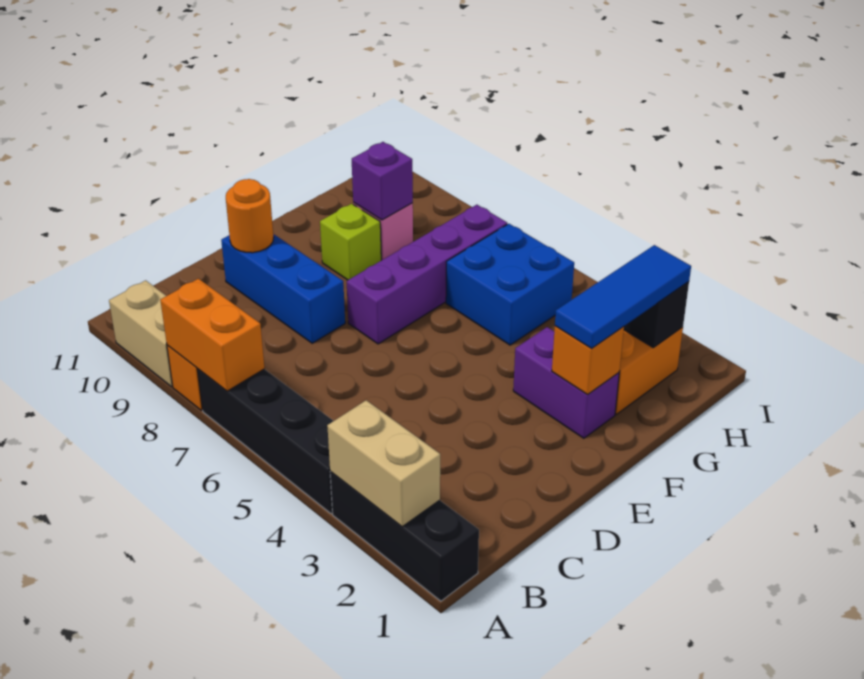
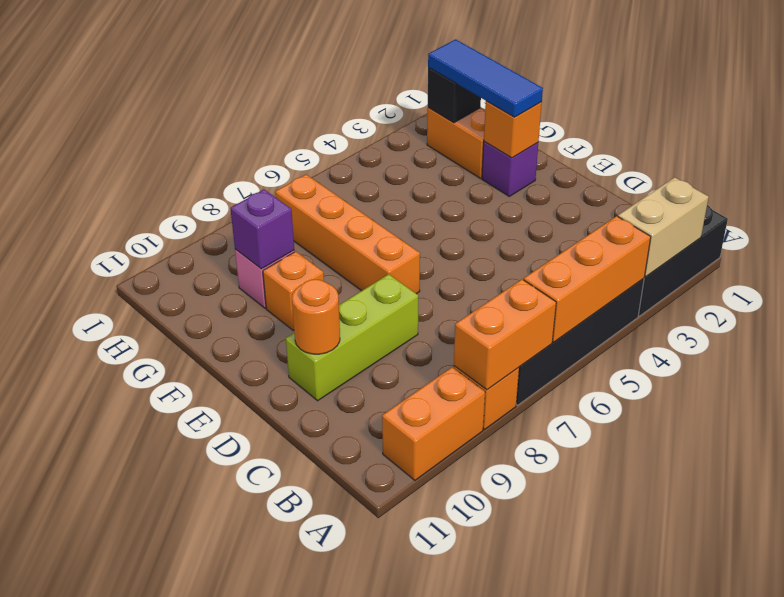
none -> orange 1x3 brick [524,216,651,342]
tan 1x2 brick [109,280,173,387] -> orange 1x2 brick [382,367,485,480]
blue 1x3 brick [221,234,345,343] -> lime 1x3 brick [286,274,418,401]
purple 1x4 brick [347,205,507,344] -> orange 1x4 brick [275,175,420,294]
purple 1x2 brick [513,327,619,438] -> purple 1x1 brick [482,141,538,196]
lime 1x1 brick [320,204,381,280] -> orange 1x1 brick [263,251,324,330]
blue 2x2 brick [446,224,574,345] -> none

